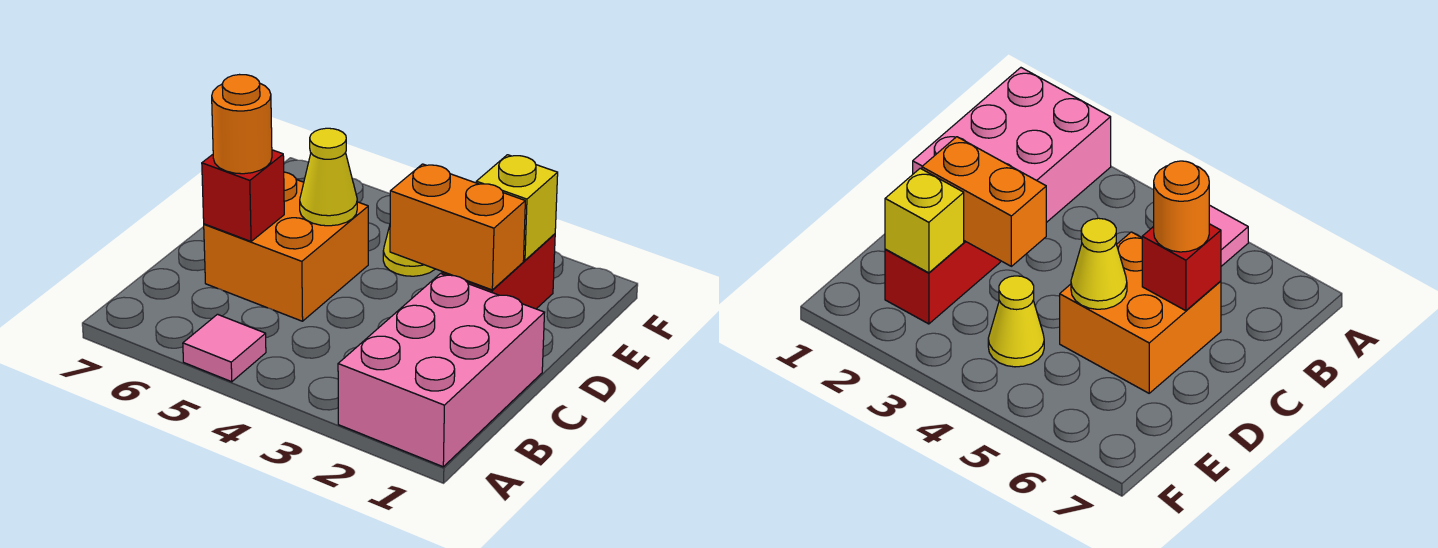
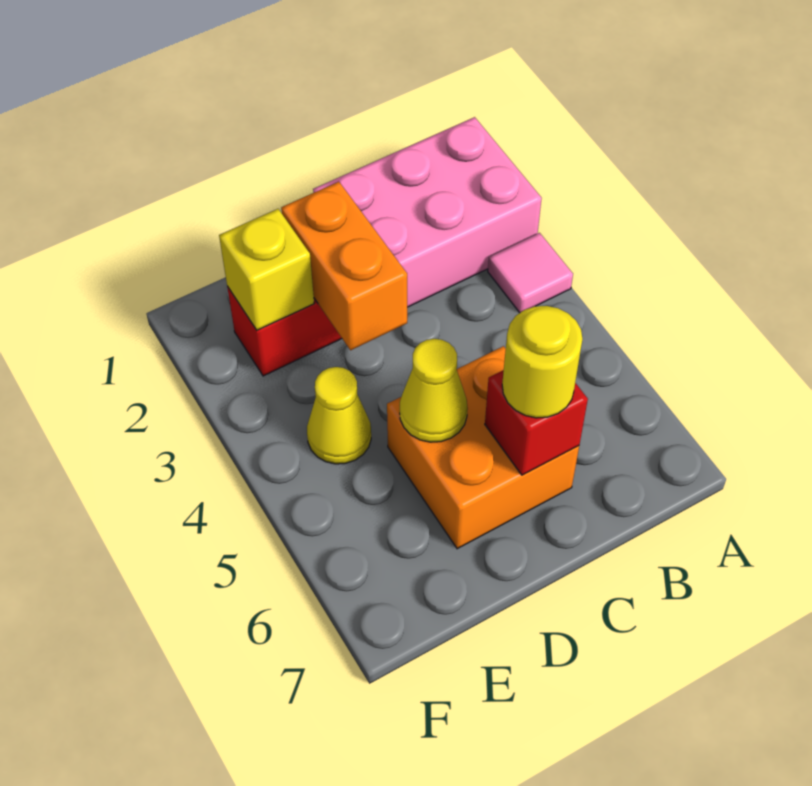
pink 1x1 tile [183,314,266,382] -> pink 1x1 tile moved to [488,233,573,313]
orange 1x1 round brick [212,75,272,174] -> yellow 1x1 round brick [502,306,582,418]

